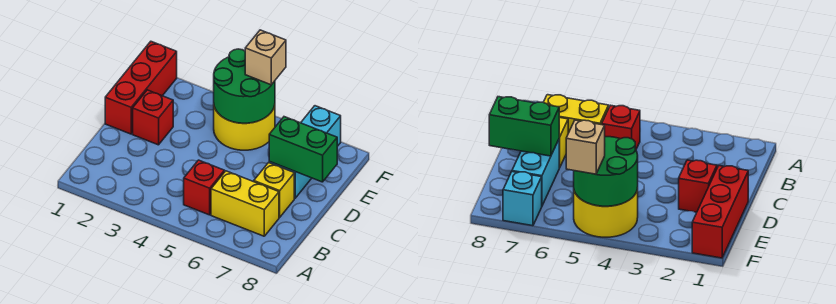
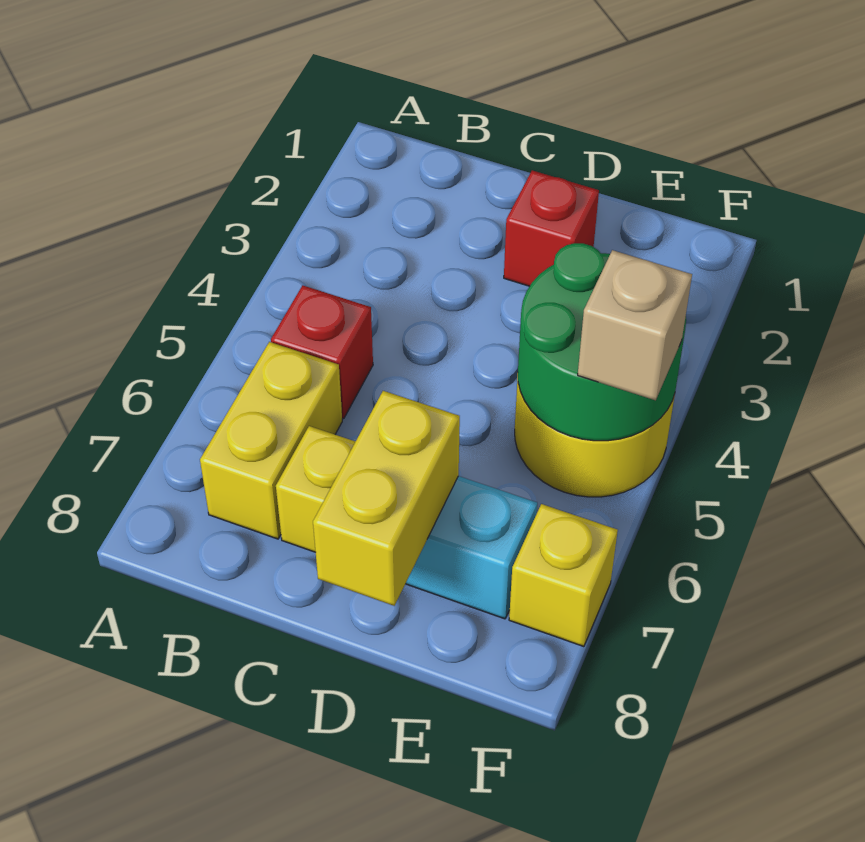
red 1x3 brick [105,42,177,134] -> none
green 1x2 brick [269,117,337,182] -> yellow 1x2 brick [313,391,460,606]
cyan 1x1 brick [301,106,341,146] -> yellow 1x1 brick [509,504,618,647]

